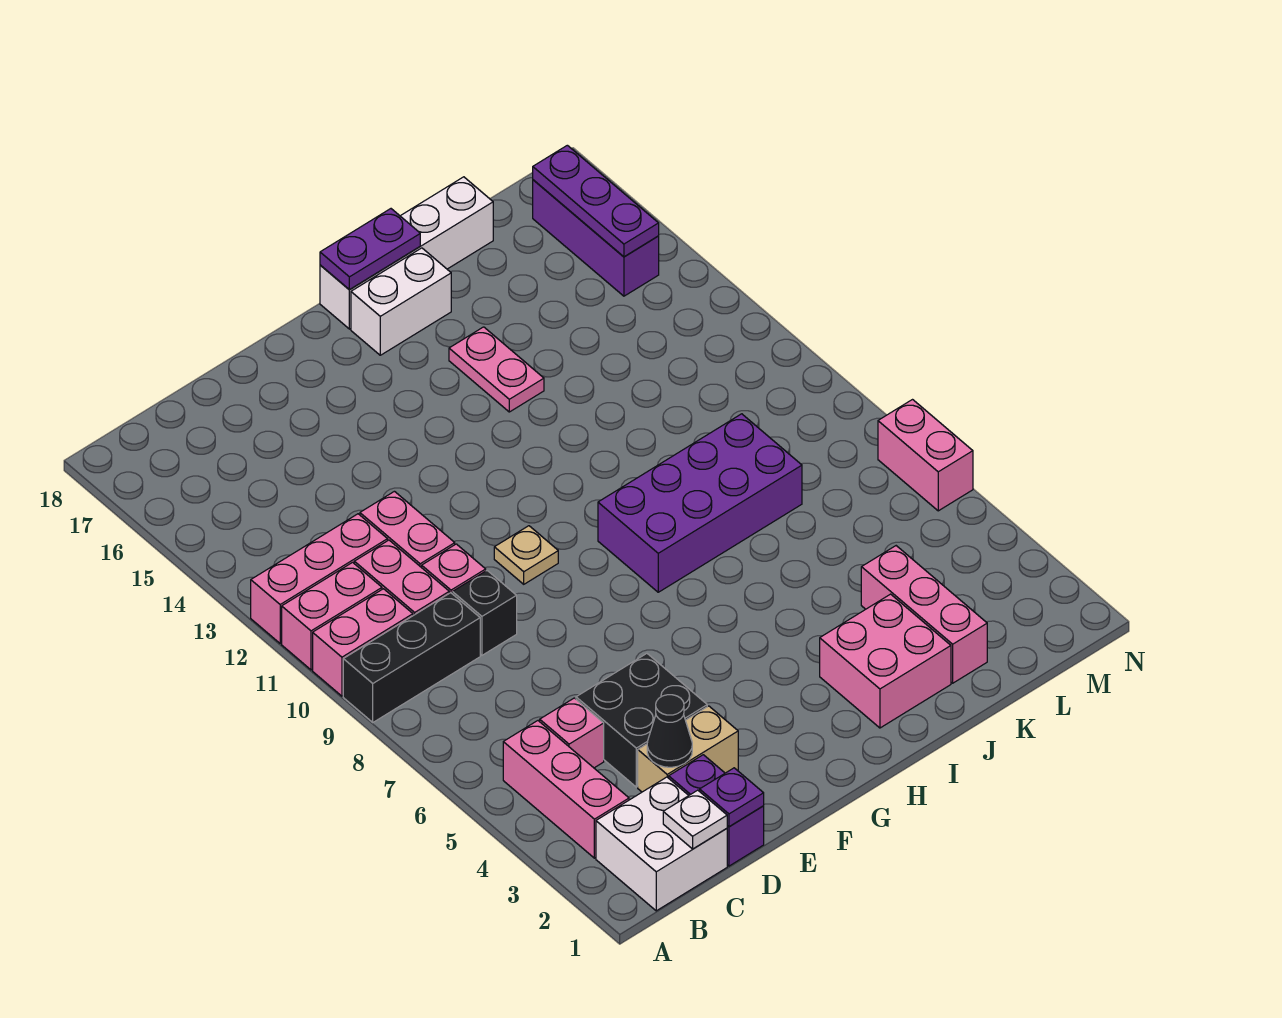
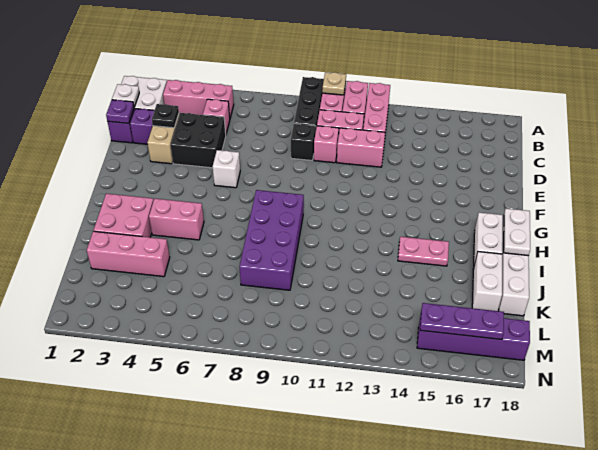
black 1x1 cone [647,695,692,767] -> black 1x1 plate [152,104,179,128]
none -> white 1x1 brick [213,150,240,188]
tan 1x1 plate [494,526,558,584] -> tan 1x1 plate moved to [322,72,346,95]
purple 1x2 plate [320,209,420,290] -> white 1x2 plate [504,209,530,256]
none -> white 1x2 brick [472,252,502,311]
purple 1x3 brick [533,180,659,296] -> purple 1x4 brick [417,315,530,360]
pink 1x2 brick [878,400,973,511] -> pink 1x2 brick moved to [149,198,204,240]

